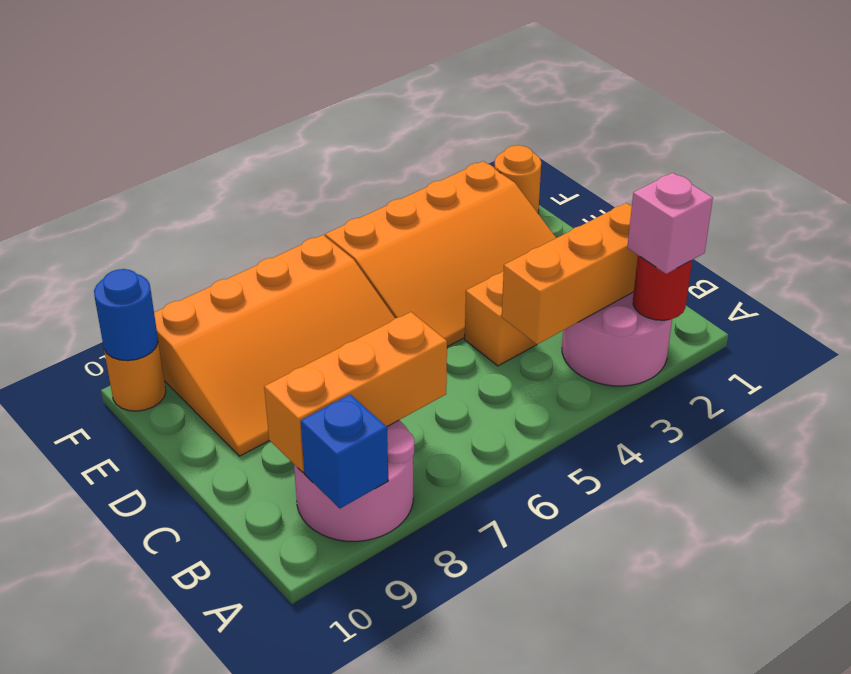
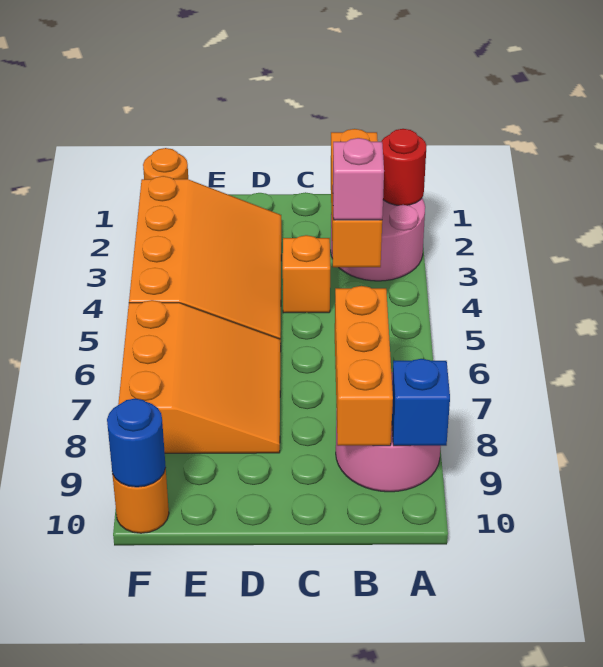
pink 1x1 brick [627,173,713,274] -> pink 1x1 brick moved to [333,138,384,220]
orange 3x4 slope [154,235,395,456] -> orange 3x3 slope [118,300,281,453]

